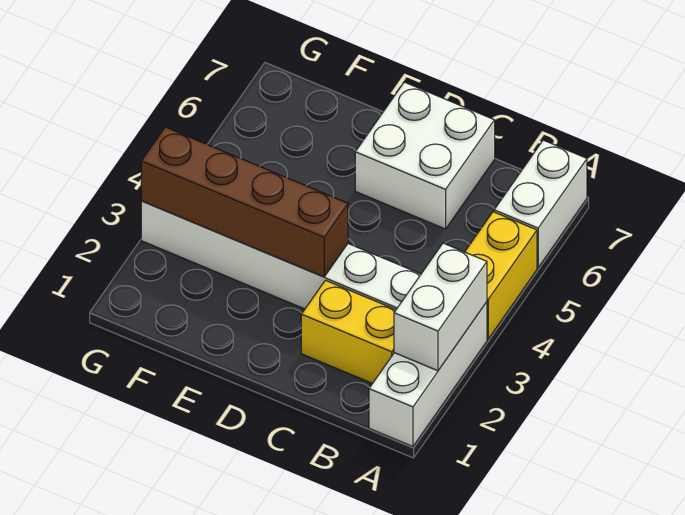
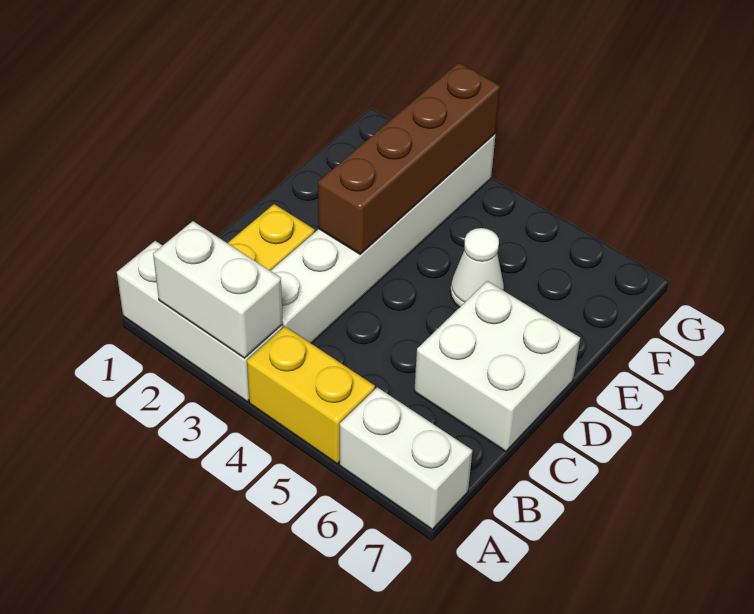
none -> white 1x1 cone [450,228,504,307]

